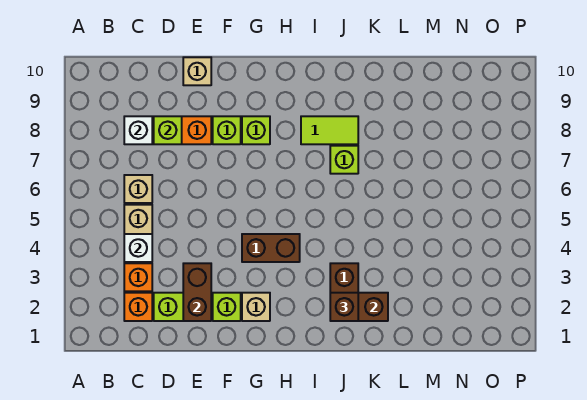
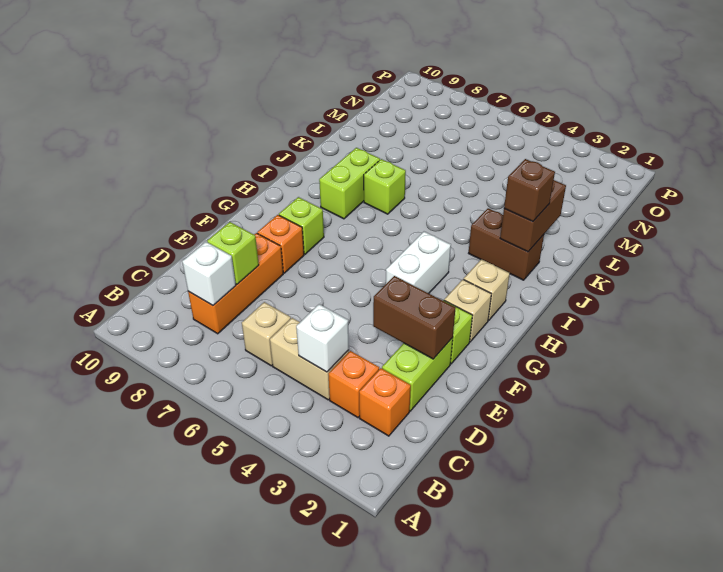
tan 1x1 brick [183,57,211,85] -> tan 1x1 brick moved to [464,259,510,321]
lime 1x1 brick [213,116,241,144] -> orange 1x1 brick [257,215,304,273]
brown 1x2 brick [242,234,300,262] -> white 1x2 brick [386,232,451,293]
lime 1x2 tile [301,116,358,144] -> lime 1x2 brick [319,148,380,219]

